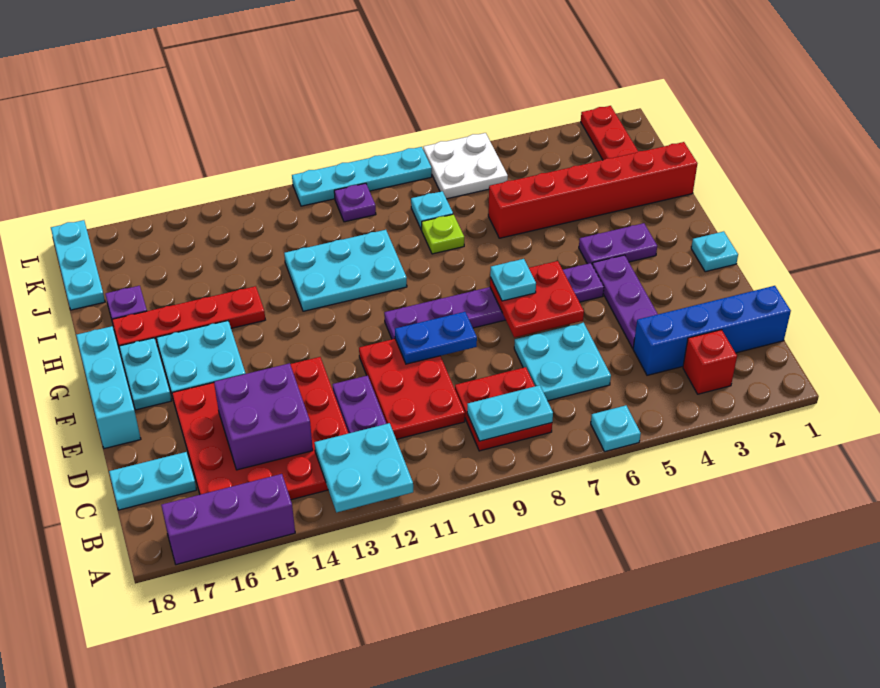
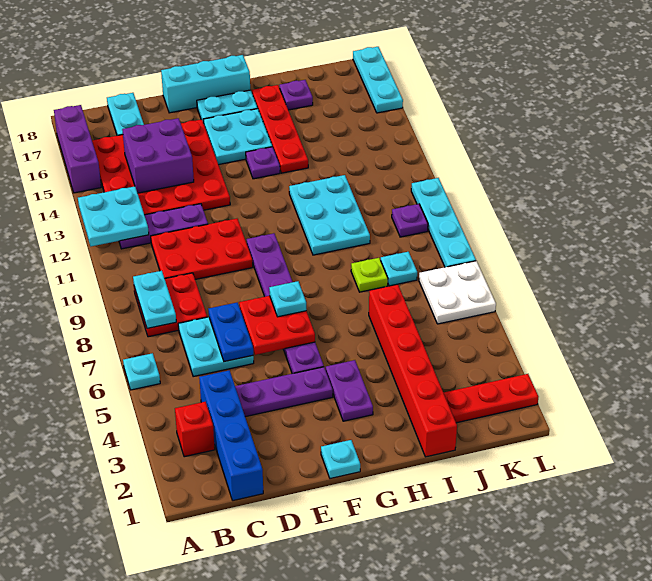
blue 1x2 plate [395,312,477,364] -> blue 1x2 plate moved to [209,303,253,362]
none -> purple 1x1 plate [246,147,280,179]
cyan 1x3 plate [51,220,105,310] -> cyan 1x3 plate turned to [353,47,403,113]

